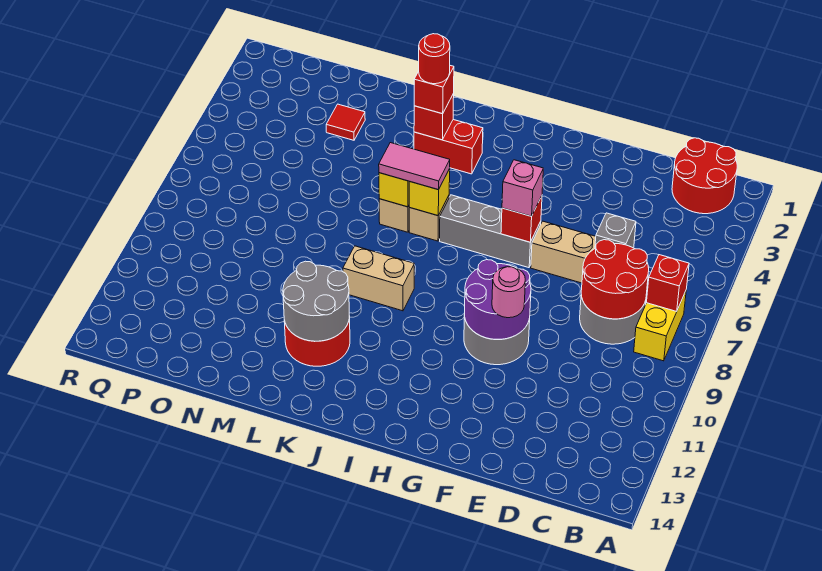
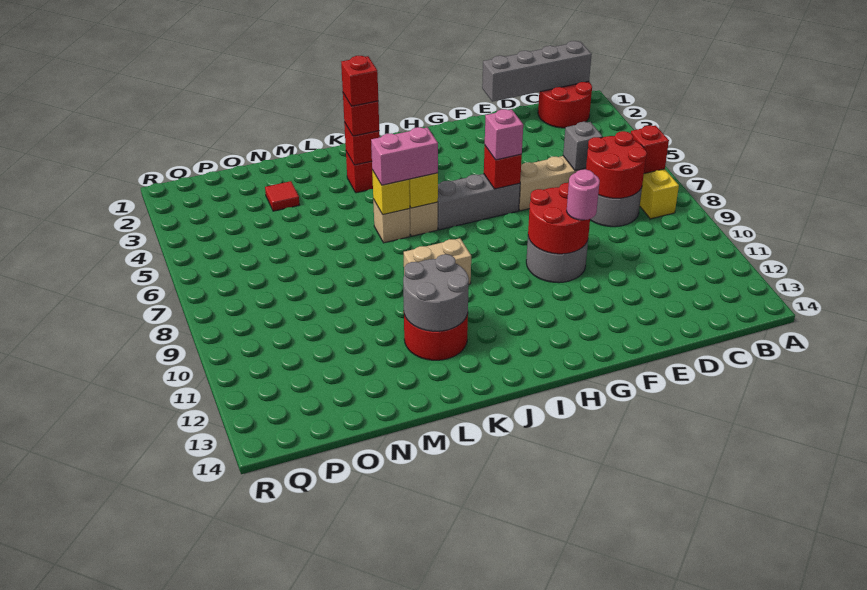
none -> grey 1x4 brick [482,41,592,102]
purple 2x2 round brick [465,260,531,339] -> red 2x2 round brick [528,183,590,254]
pink 1x2 tile [379,143,450,190] -> pink 1x2 brick [371,127,438,185]
red 1x1 round brick [419,34,450,84] -> red 1x1 brick [341,56,378,106]

